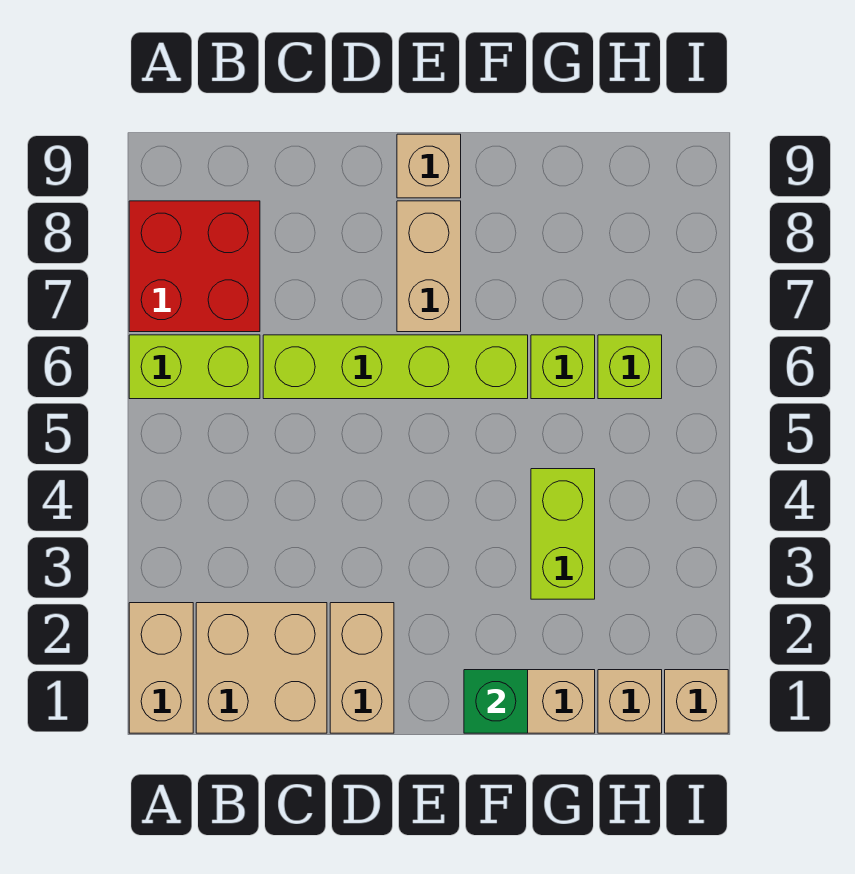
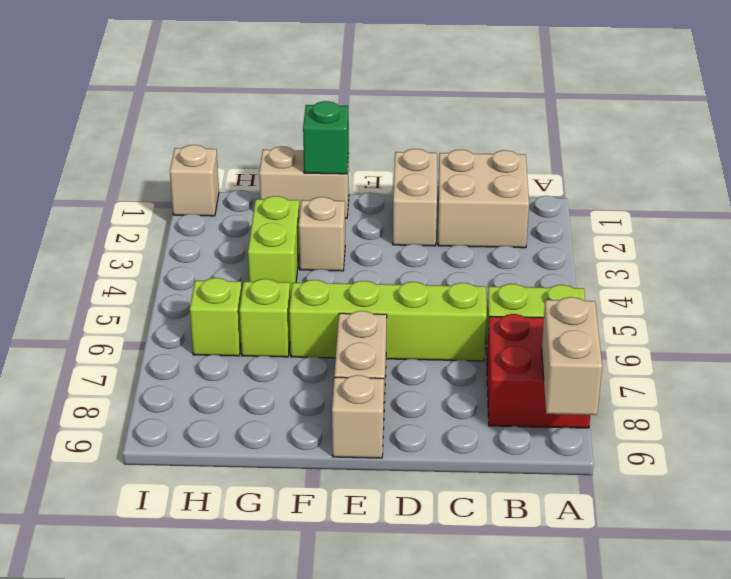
tan 1x2 brick [129,603,193,733] -> tan 1x2 brick moved to [542,297,602,415]
tan 1x1 brick [598,670,662,733] -> tan 1x1 brick moved to [299,197,345,271]

